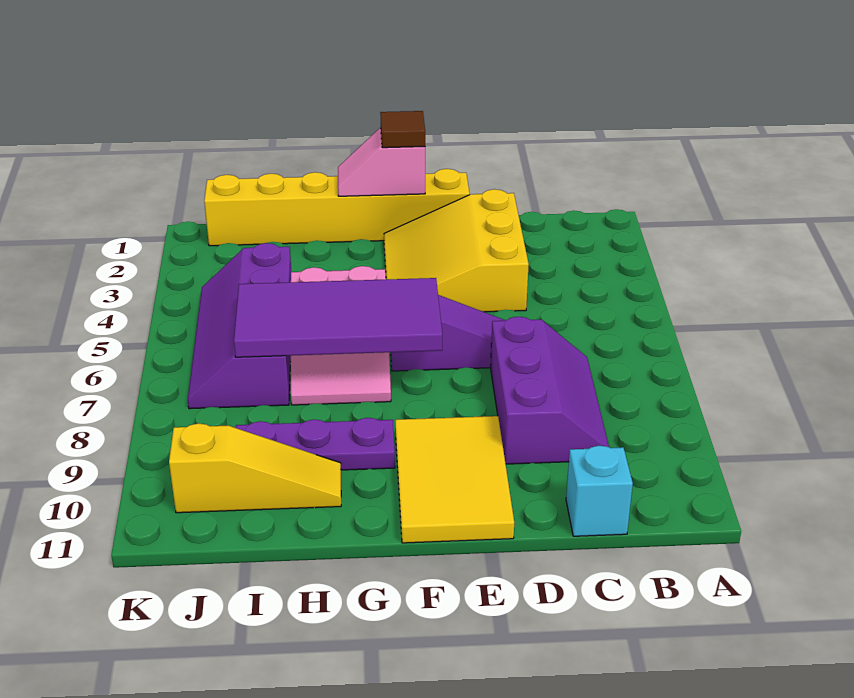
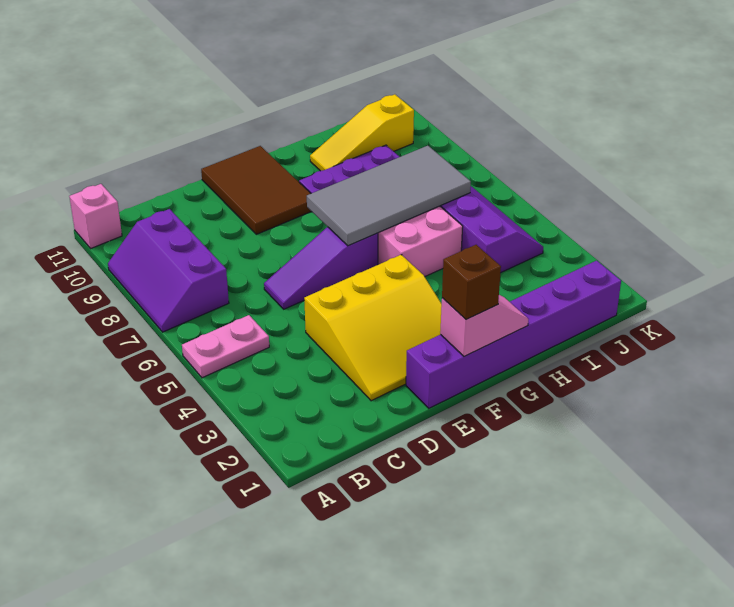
none -> pink 1x2 plate [182,315,269,378]
none -> pink 1x1 brick [69,184,122,248]
purple 2x3 slope [491,317,609,464] -> purple 2x3 slope moved to [108,209,229,332]
cyan 1x1 brick [566,446,633,536] -> none
yellow 3x3 slope [384,189,529,312] -> yellow 3x3 slope turned to [304,255,442,401]
yellow 1x6 brick [204,169,470,246] -> purple 1x6 brick [406,260,621,408]
yellow 2x3 tile [395,416,514,543] -> brown 2x3 tile [201,146,312,234]
brown 1x1 tile [380,111,425,148] -> brown 1x1 brick [442,245,501,320]
purple 2x4 tile [234,278,442,357] -> grey 2x4 tile [307,146,471,246]

